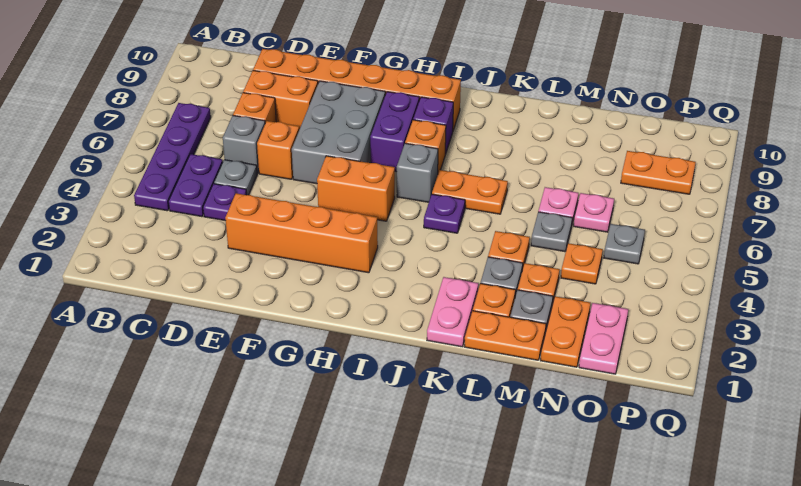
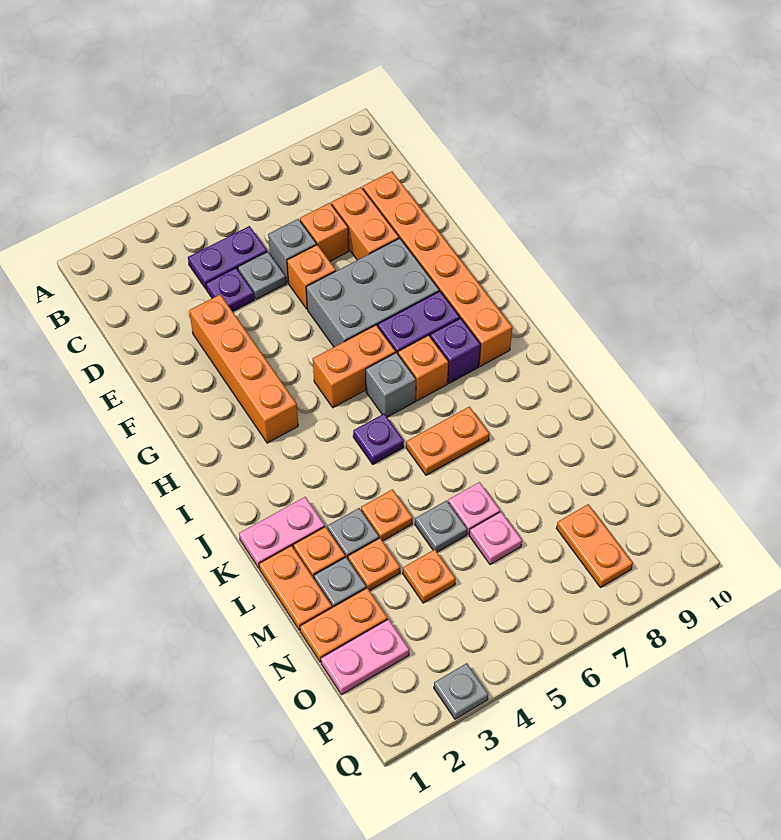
purple 1x4 plate [134,103,211,211] -> none
orange 1x2 brick [317,156,395,221] -> orange 1x2 brick turned to [313,325,396,408]
orange 1x2 plate [432,170,508,214] -> orange 1x2 plate turned to [406,407,489,475]
grey 1x1 plate [604,224,645,264] -> grey 1x1 plate moved to [434,663,488,719]

